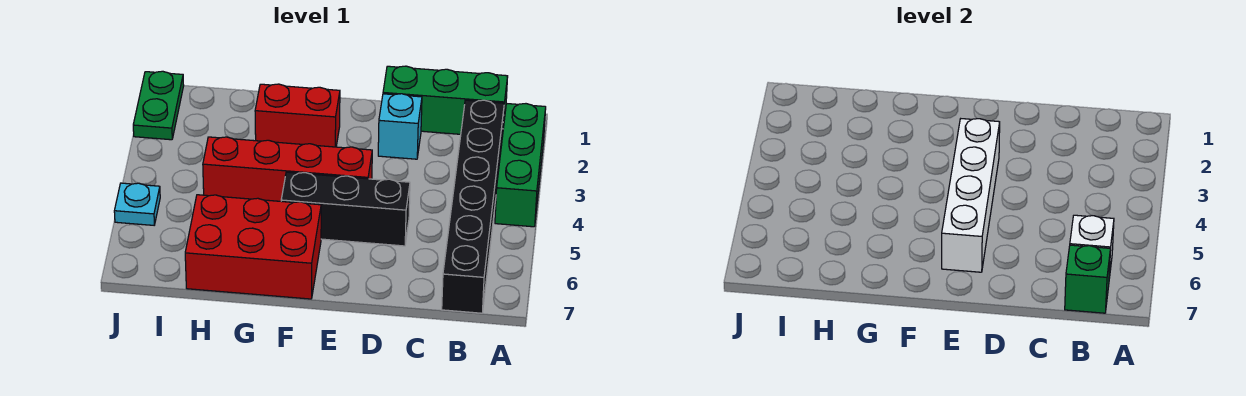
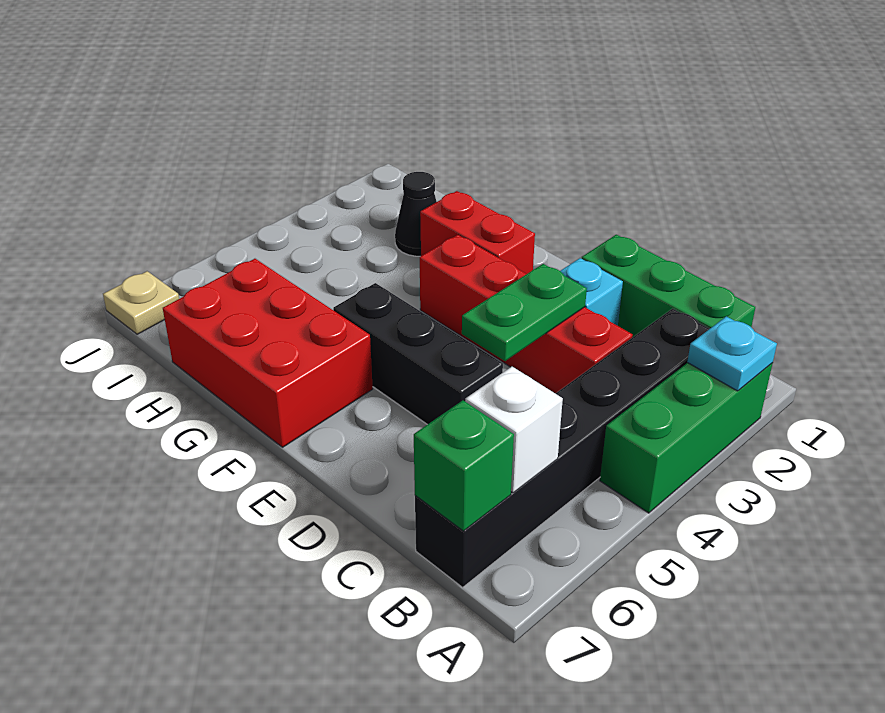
white 1x4 brick [942,119,1000,272] -> none
red 1x4 brick [203,137,372,201] -> red 1x4 brick moved to [420,235,633,394]
none -> black 1x1 cone [395,172,437,256]
green 1x2 plate [133,71,184,140] -> green 1x2 plate moved to [462,264,587,361]
cyan 1x1 plate [114,183,160,225] -> cyan 1x1 plate moved to [687,316,777,391]
none -> tan 1x1 plate [103,271,179,334]

